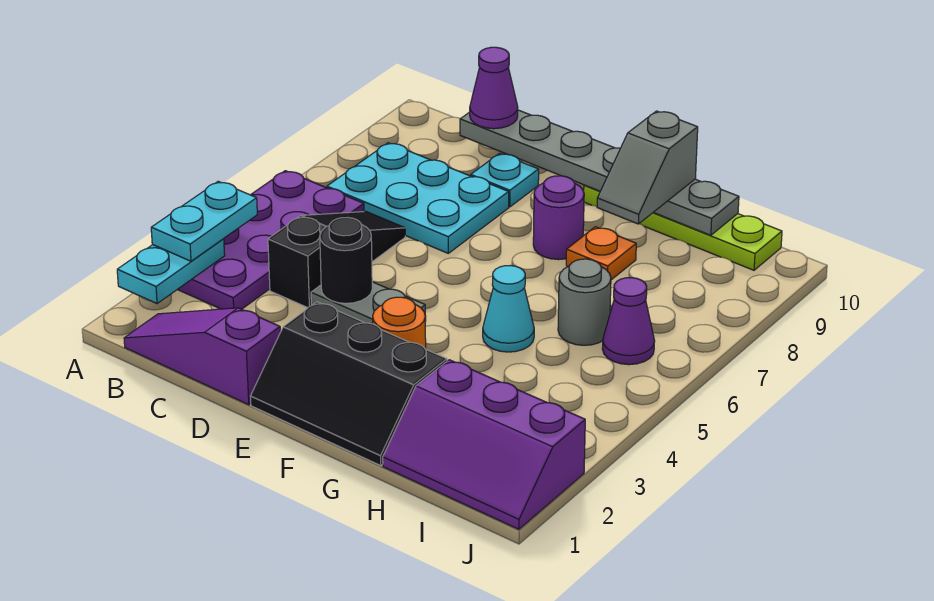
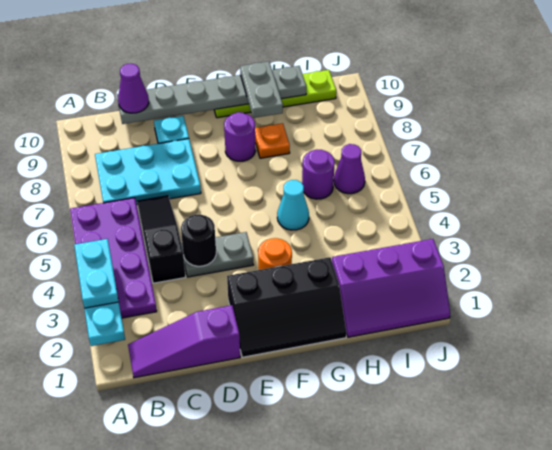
grey 1x2 slope [597,111,698,224] -> grey 1x2 plate [240,62,283,118]
grey 1x1 round brick [558,259,611,345] -> purple 1x1 round brick [302,150,335,199]

